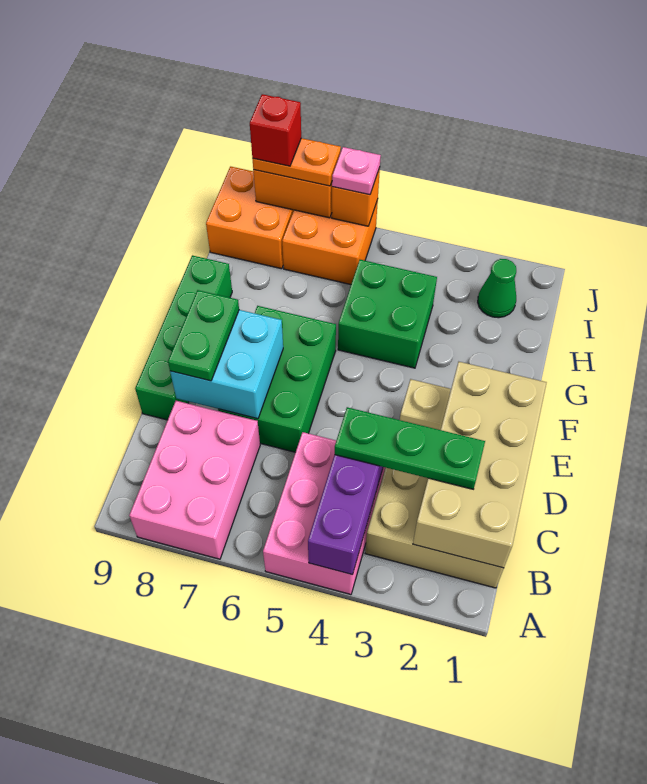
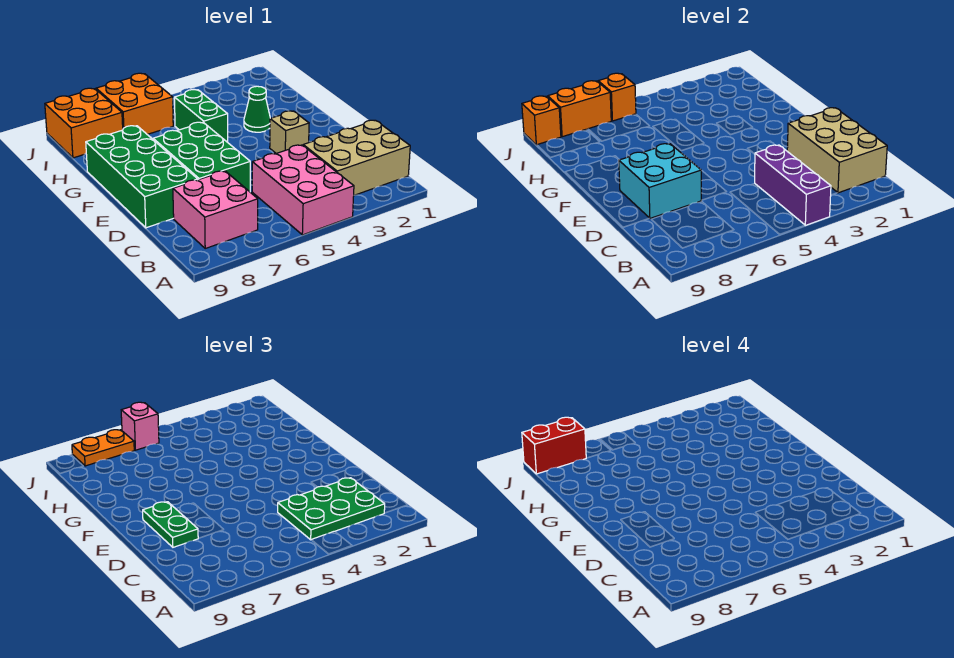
pink 2x3 brick [129,401,260,559] -> pink 2x2 brick [173,171,258,248]
tan 2x4 brick [413,362,547,568] -> tan 2x3 brick [787,108,887,193]
green 1x3 plate [335,407,485,489] -> green 2x3 plate [278,478,385,540]
green 1x4 brick [135,255,232,420] -> green 2x4 brick [86,126,198,228]
green 2x2 brick [338,260,437,368] -> green 1x2 brick [174,90,228,142]
green 1x1 cone [478,259,516,318] -> green 1x1 cone moved to [244,86,270,132]
pink 1x1 plate [332,147,381,195] -> pink 1x1 brick [121,402,159,450]
red 1x1 brick [250,94,301,166] -> red 1x2 brick [522,417,586,474]
none -> orange 1x1 brick [522,96,561,145]

